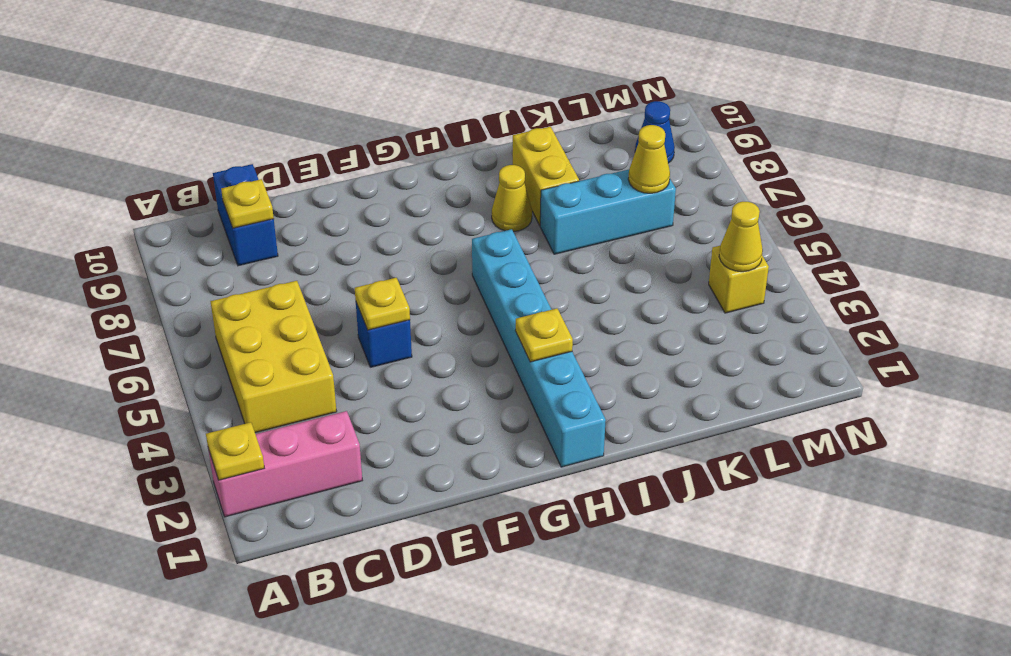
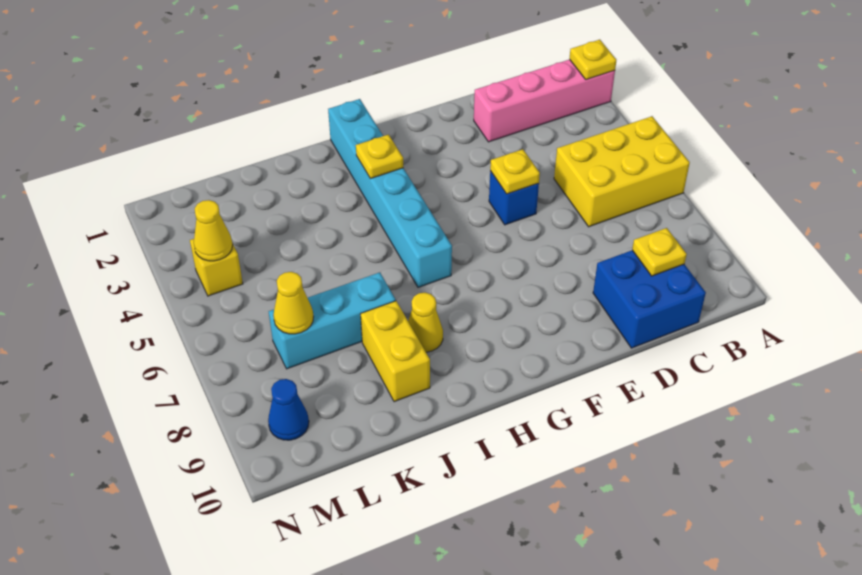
pink 1x3 brick [208,411,362,517] -> pink 1x4 brick [474,60,615,142]
yellow 2x3 brick [210,281,337,433] -> yellow 2x3 brick turned to [554,116,690,227]
blue 1x2 brick [213,164,278,266] -> blue 2x2 brick [593,250,706,348]

